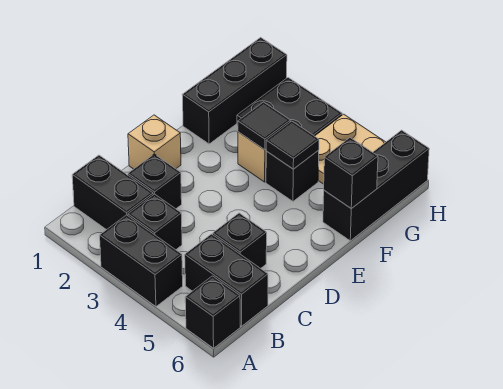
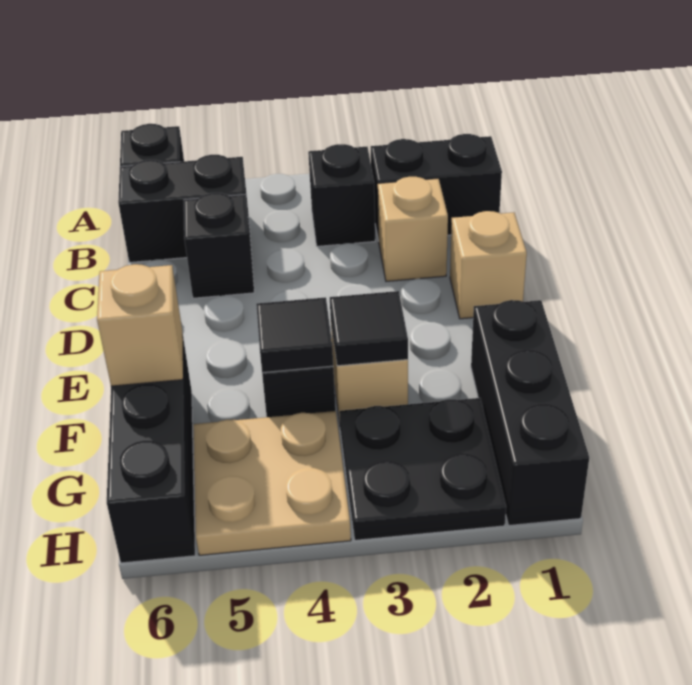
black 1x2 brick [100,215,183,306] -> none
black 1x1 brick [128,154,182,209] -> tan 1x1 brick [378,177,448,281]
black 1x1 brick [324,138,378,209] -> tan 1x1 brick [97,264,183,386]

